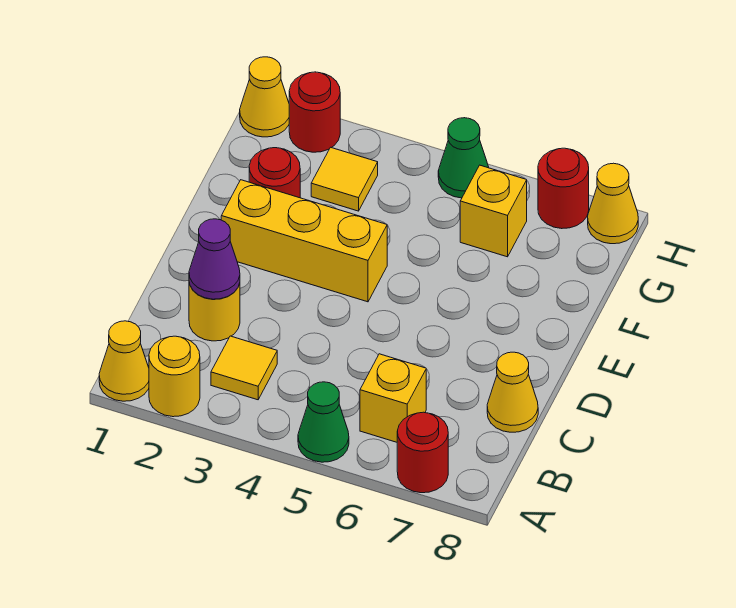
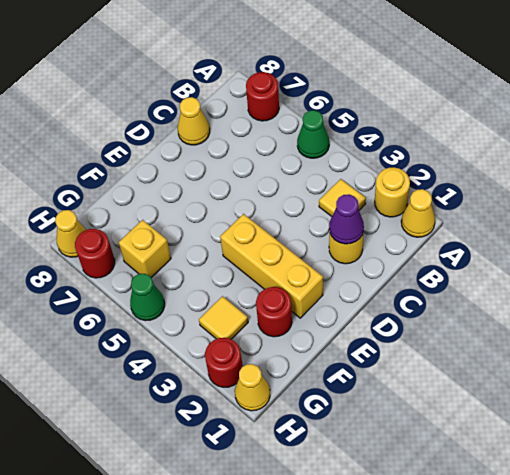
yellow 1x1 brick [360,354,426,442] -> none

